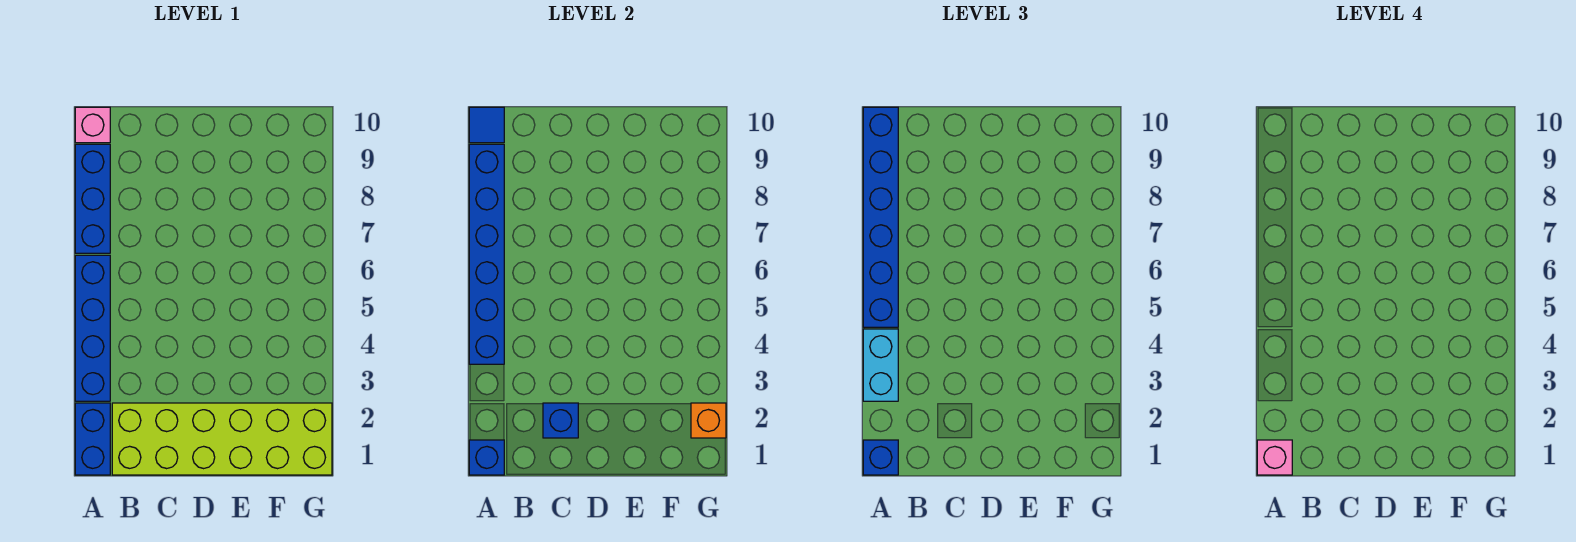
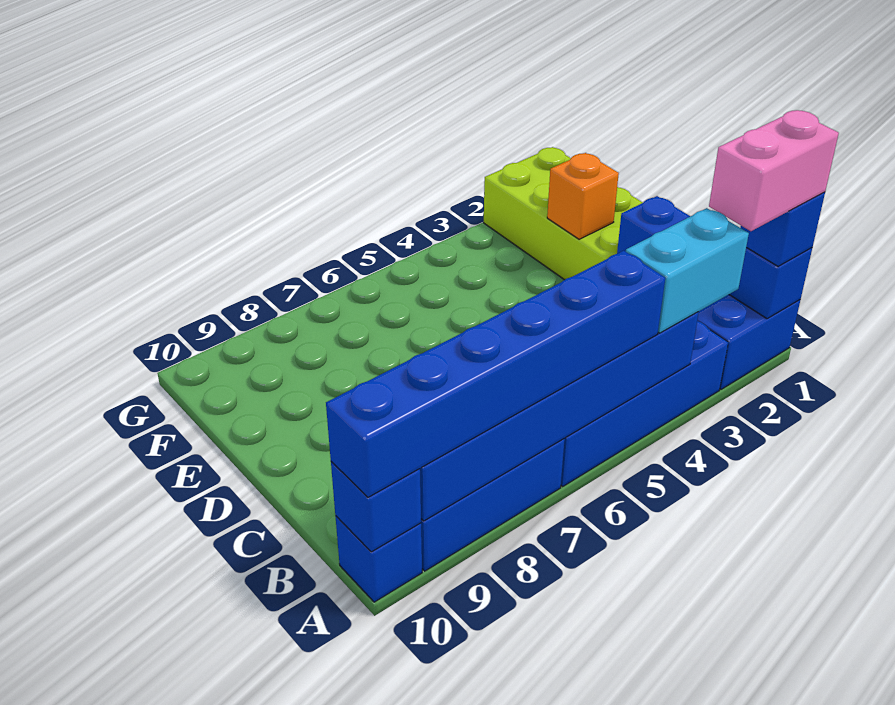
pink 1x1 brick [1257,440,1292,475] -> pink 1x2 brick [709,110,839,231]
pink 1x1 brick [75,107,110,143] -> blue 1x1 brick [335,516,422,602]
blue 1x1 tile [469,107,504,143] -> blue 1x1 brick [331,462,421,552]
orange 1x1 brick [691,403,726,438] -> orange 1x1 brick moved to [547,153,619,239]

